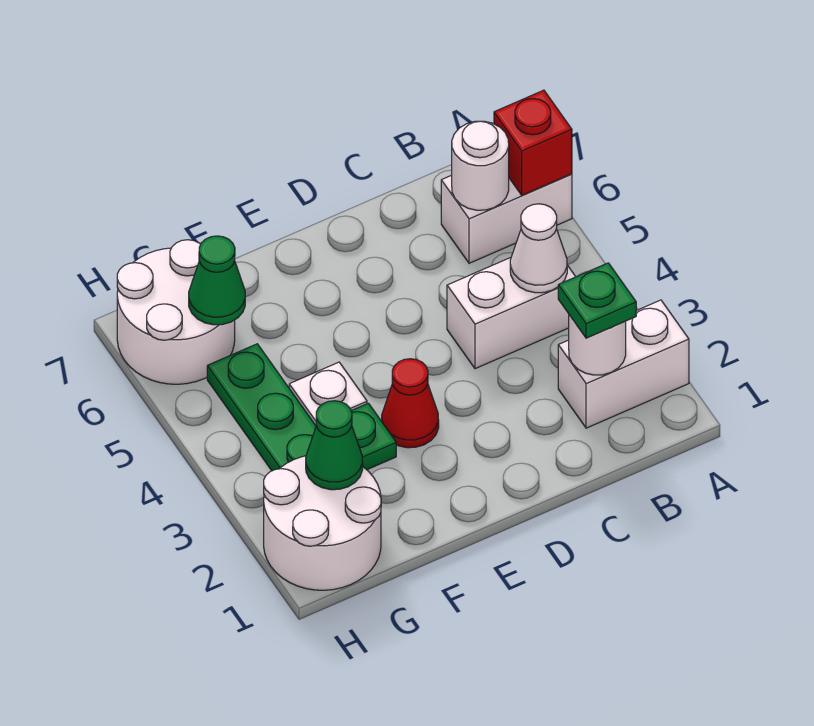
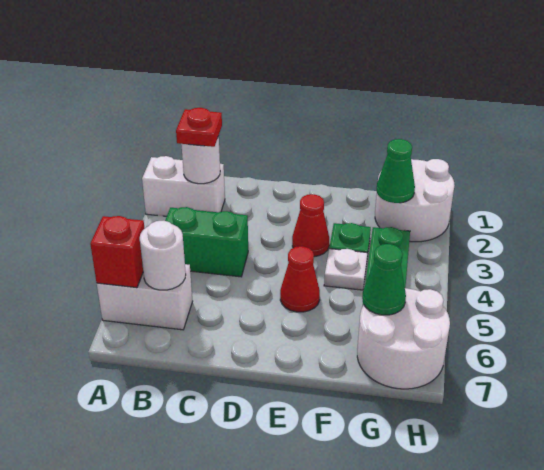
green 1x1 plate [558,263,636,338] -> red 1x1 plate [176,108,222,147]
white 1x2 brick [447,258,576,369] -> green 1x2 brick [165,207,248,277]
white 1x1 cone [510,204,567,293] -> none
none -> red 1x1 cone [280,246,320,312]

